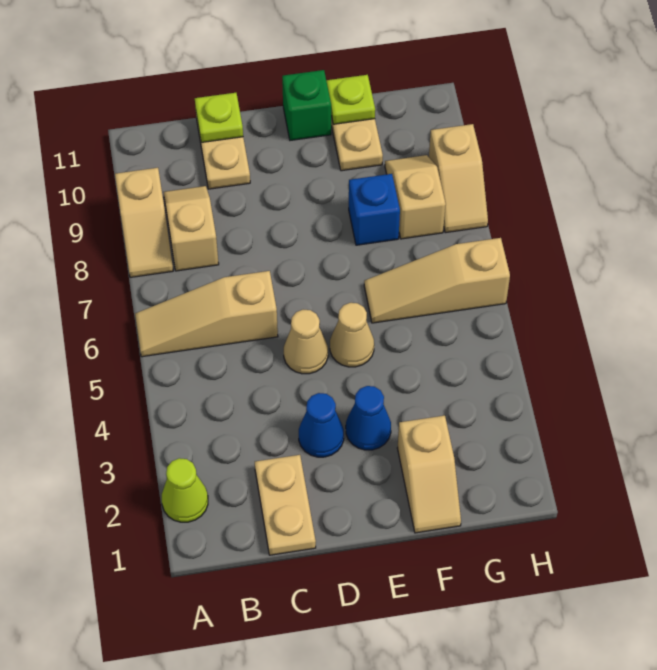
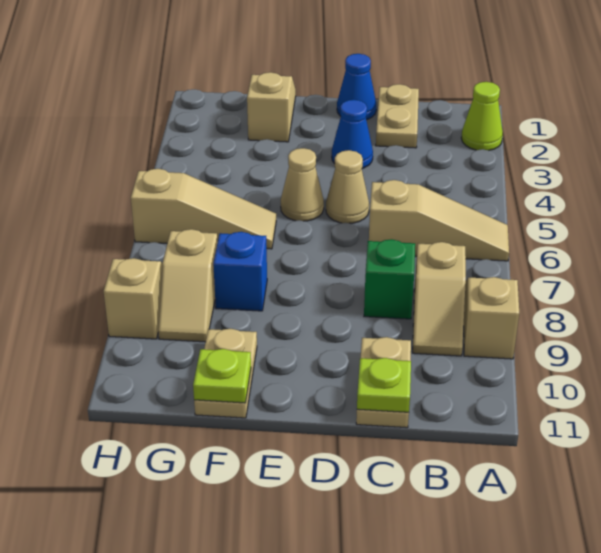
blue 1x1 cone [346,386,391,450] -> blue 1x1 cone moved to [337,54,376,120]
green 1x1 brick [282,70,331,140] -> green 1x1 brick moved to [364,239,415,319]

